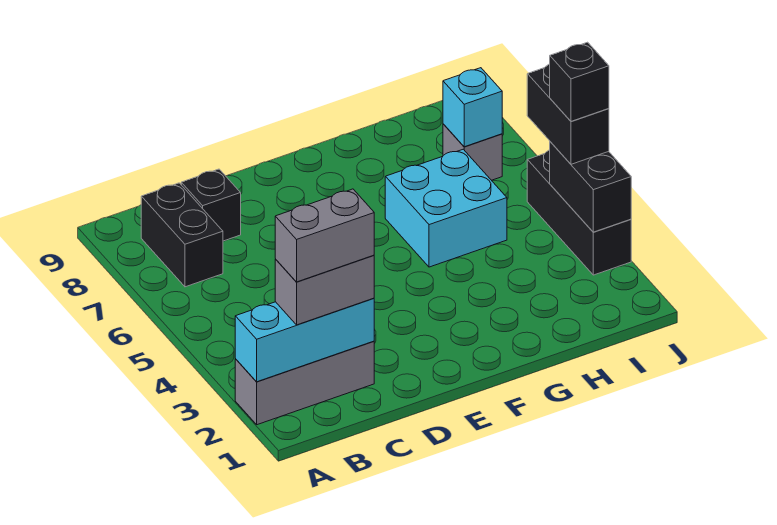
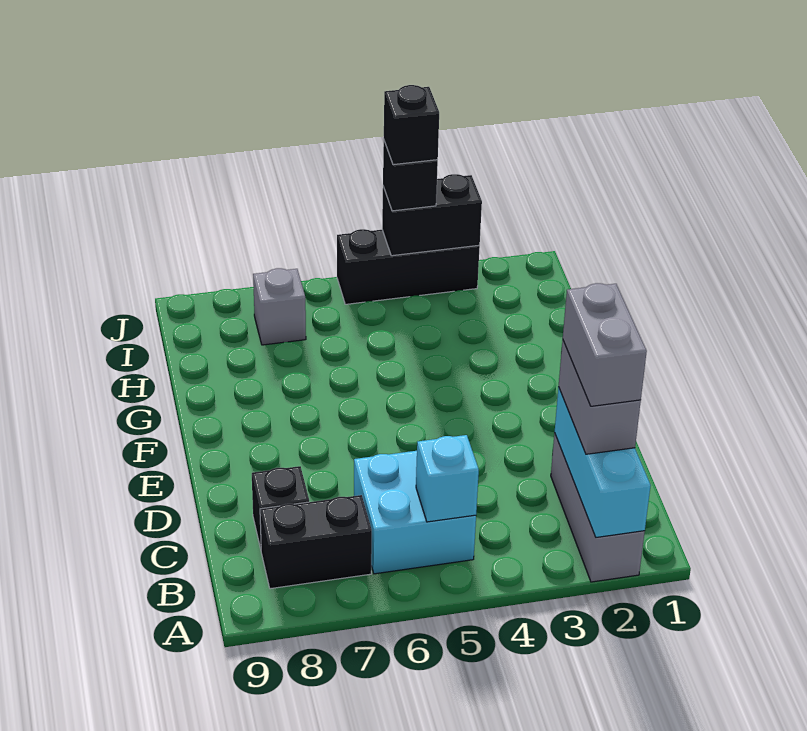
cyan 2x2 brick [385,149,507,267] -> cyan 2x2 brick moved to [354,451,476,574]
cyan 1x1 brick [443,68,502,147] -> cyan 1x1 brick moved to [416,435,479,522]
black 1x2 brick [527,64,609,164] -> black 1x1 brick [383,141,438,211]

